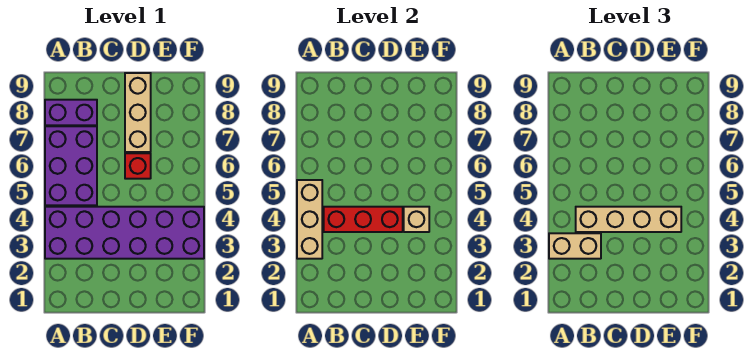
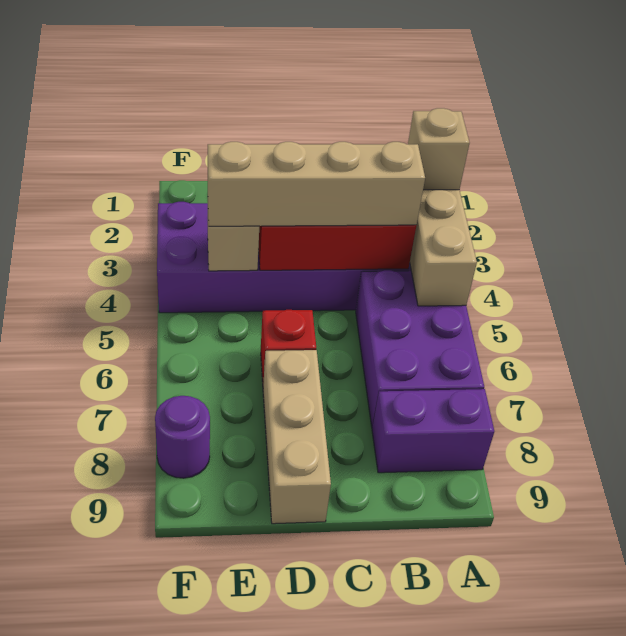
tan 1x2 brick [549,233,601,259] -> tan 1x1 brick [408,108,469,190]
none -> purple 1x1 round brick [155,396,210,478]

